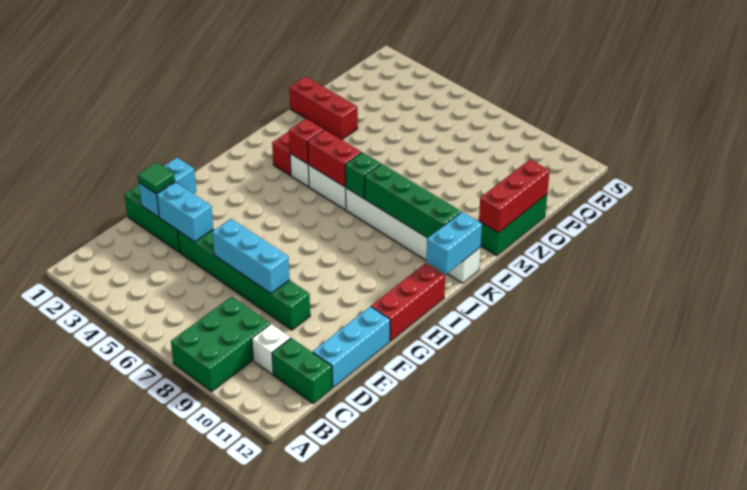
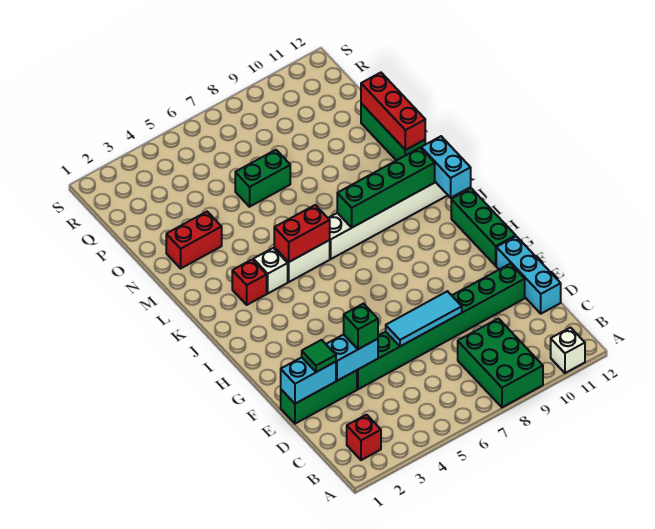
white 1x1 brick [252,324,290,374] -> white 1x1 brick moved to [551,328,585,373]
green 1x2 brick [272,338,332,403] -> green 1x2 brick moved to [235,150,290,207]
cyan 1x2 brick [139,158,196,217] -> cyan 1x2 brick turned to [281,357,336,404]
green 1x6 brick [178,229,310,330] -> green 1x8 brick [357,264,525,389]
cyan 1x3 brick [212,219,290,293] -> cyan 1x3 tile [386,291,462,346]
red 1x3 brick [371,263,445,341] -> green 1x3 brick [451,188,516,266]
red 1x1 brick [289,119,324,164] -> red 1x1 brick moved to [347,415,381,460]
green 1x1 brick [345,152,381,198] -> green 1x1 brick moved to [344,304,378,349]
red 1x3 brick [289,76,358,140] -> red 1x2 brick [166,212,222,268]

